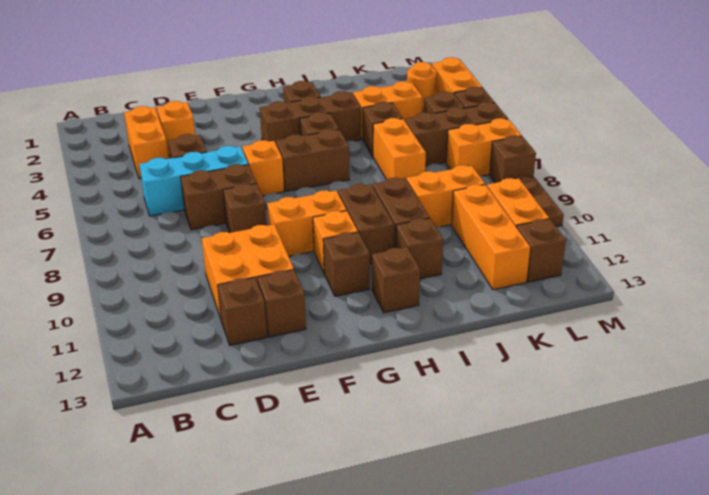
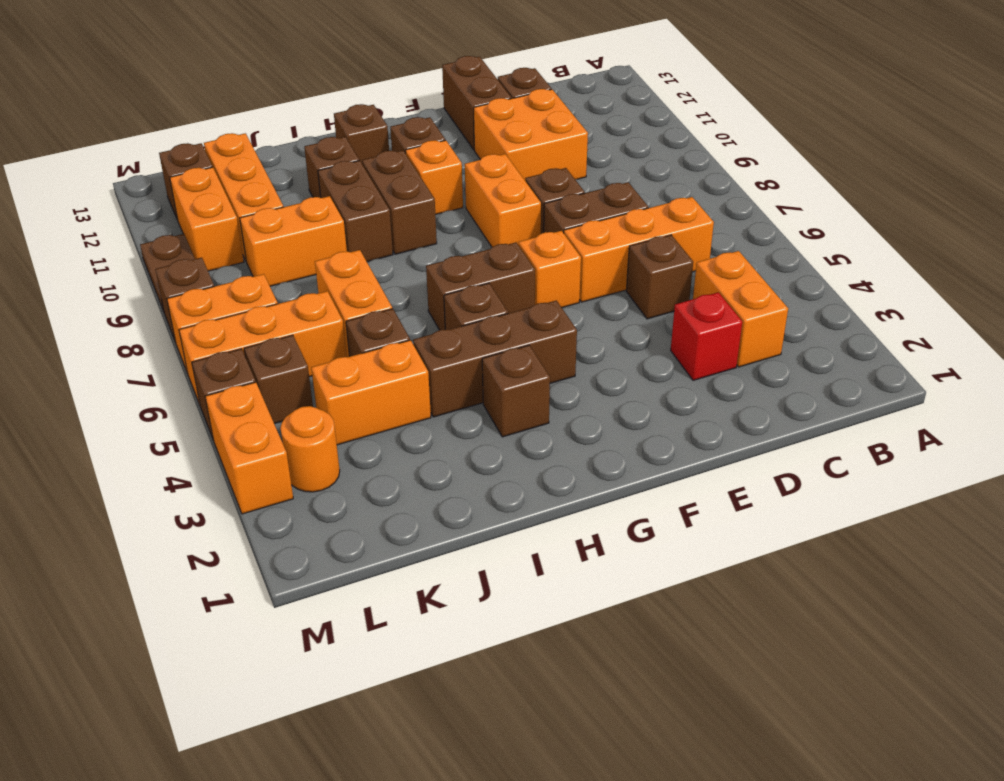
cyan 1x3 brick [139,146,248,216] -> orange 1x3 brick [564,197,714,302]
orange 1x1 brick [157,101,195,155] -> red 1x1 brick [671,292,742,380]
brown 1x1 brick [257,270,306,337] -> brown 1x2 brick [442,56,511,150]
orange 1x2 brick [267,190,347,256] -> orange 1x2 brick turned to [465,154,541,247]
brown 1x3 brick [405,102,508,166] -> orange 1x3 brick [179,291,347,405]

